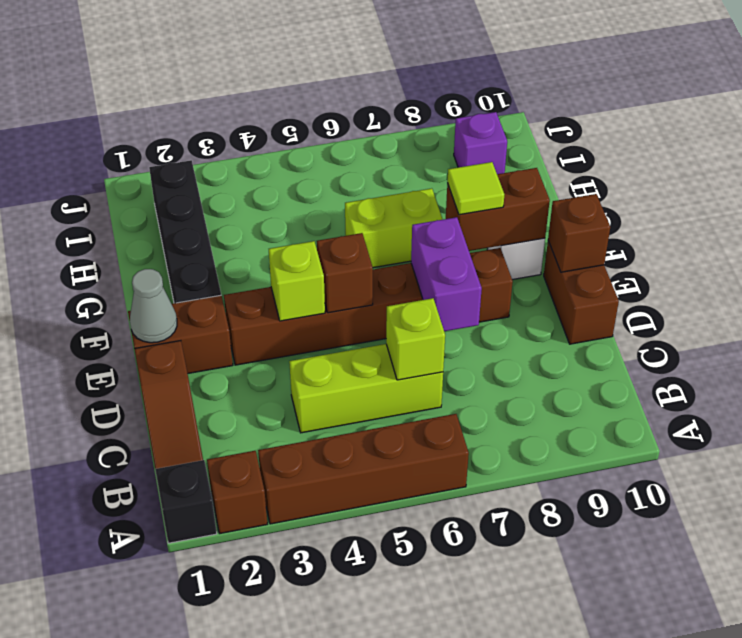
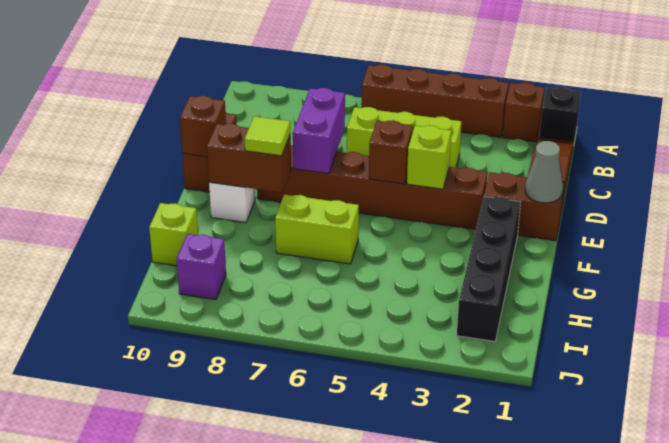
lime 1x1 brick [386,298,445,380] -> lime 1x1 brick moved to [149,203,198,266]

